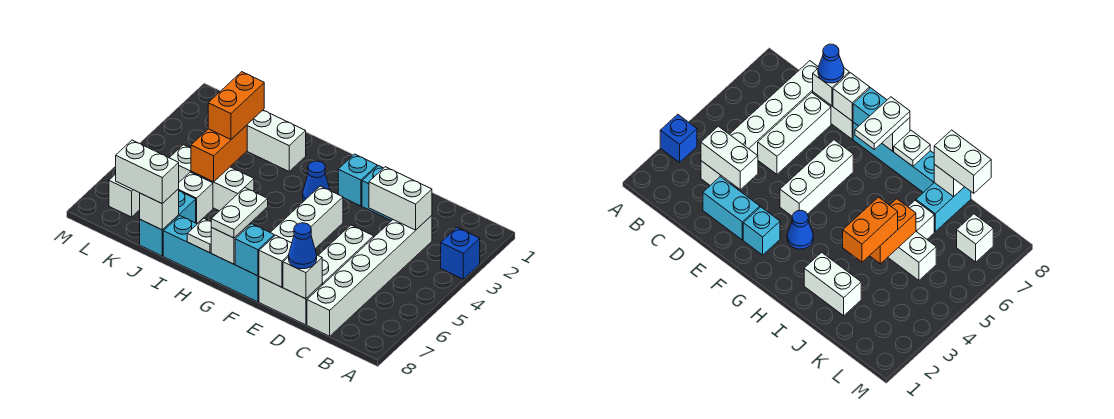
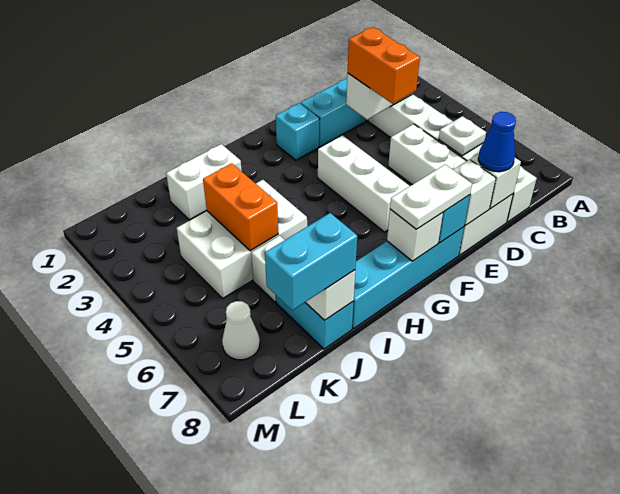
blue 1x1 brick [441,228,480,279] -> none
blue 1x1 cone [303,161,330,201] -> none
white 1x2 plate [211,188,268,238] -> white 1x2 plate turned to [390,165,472,229]
white 1x1 plate [187,218,212,253] -> white 1x1 plate moved to [439,116,486,156]
white 1x3 brick [170,145,254,211] -> white 2x3 brick [177,180,307,298]
orange 1x2 brick [208,72,264,139] -> orange 1x2 brick moved to [348,27,420,104]
white 1x2 brick [116,140,179,203] -> cyan 1x2 brick [265,213,357,310]
white 1x1 brick [109,174,140,217] -> white 1x1 cone [222,301,260,360]

